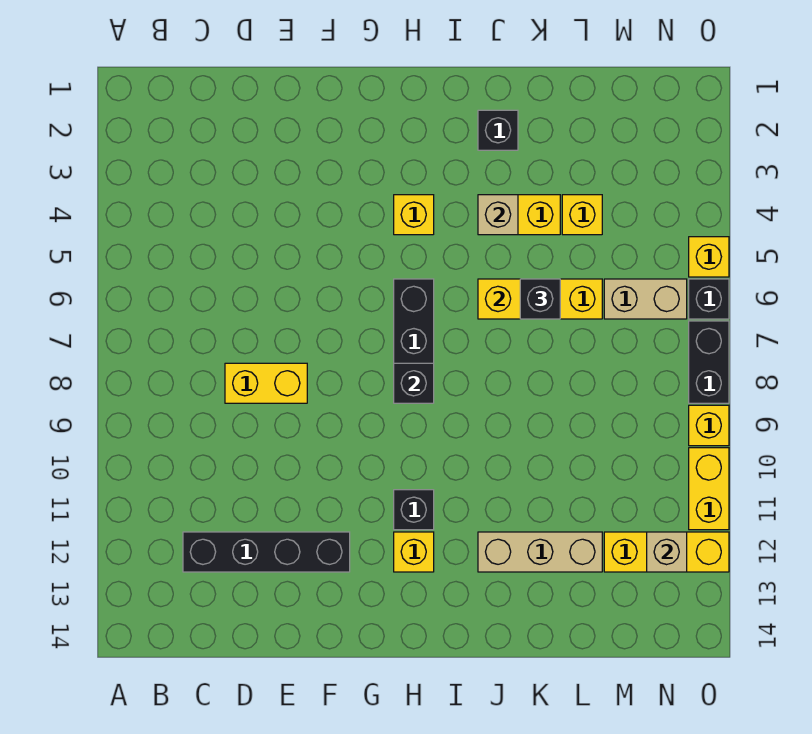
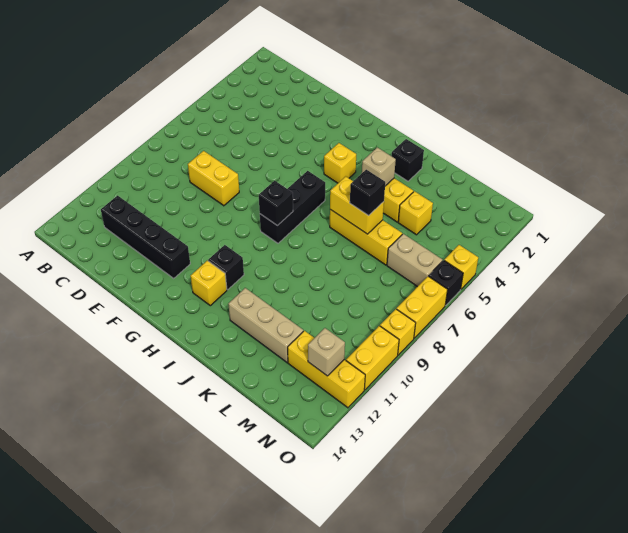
black 1x2 brick [689,321,729,403] -> yellow 1x2 brick [397,276,447,338]

